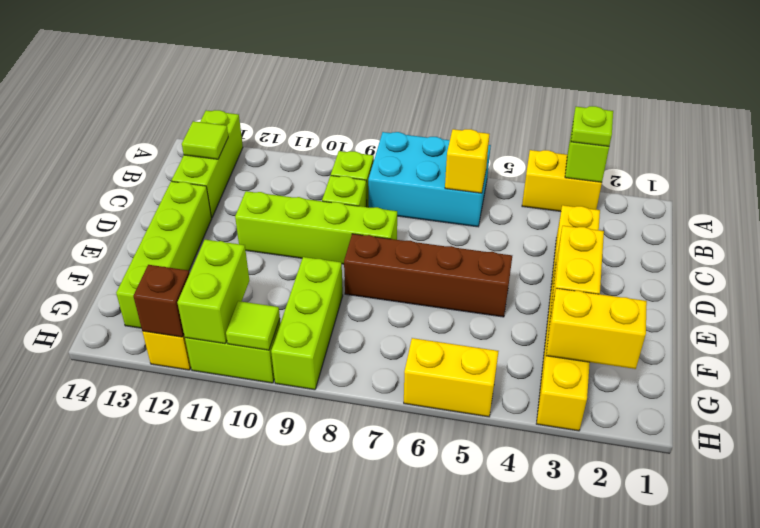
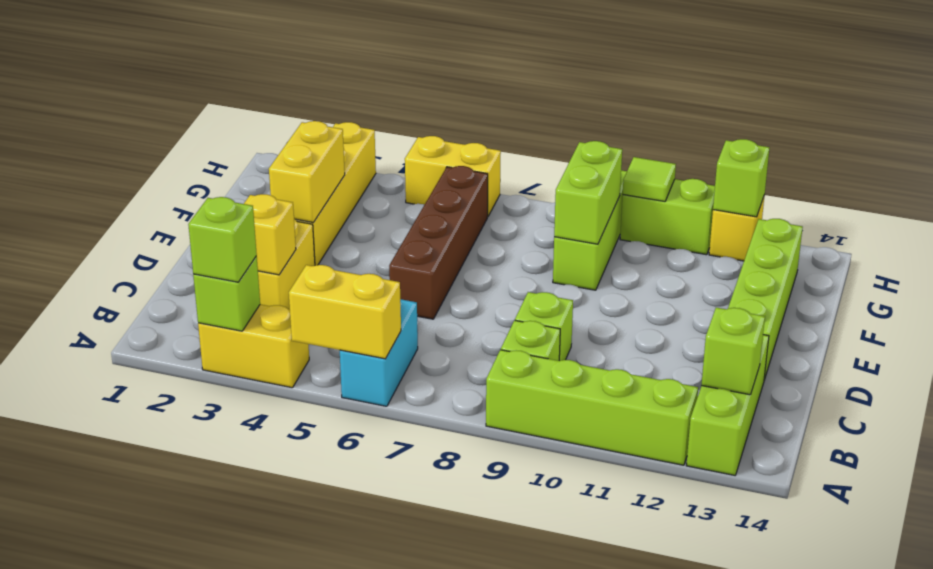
lime 1x1 plate [571,106,613,146] -> lime 1x1 brick [188,197,257,282]
cyan 2x3 brick [368,132,491,227] -> cyan 1x2 brick [340,299,418,406]
yellow 1x1 brick [445,129,490,193] -> yellow 1x1 brick moved to [244,194,296,275]
lime 1x1 tile [182,121,228,159] -> lime 1x1 brick [701,308,765,395]
lime 1x4 brick [235,191,397,264] -> lime 1x4 brick moved to [486,350,698,465]
brown 1x4 brick [344,234,512,317] -> brown 1x4 brick turned to [389,166,488,319]
yellow 1x2 brick [546,288,647,369] -> yellow 1x2 brick moved to [289,265,401,359]
lime 1x2 brick [177,240,249,344] -> lime 1x2 brick moved to [554,141,622,244]
brown 1x1 brick [133,265,190,337] -> lime 1x1 brick [713,139,769,217]

